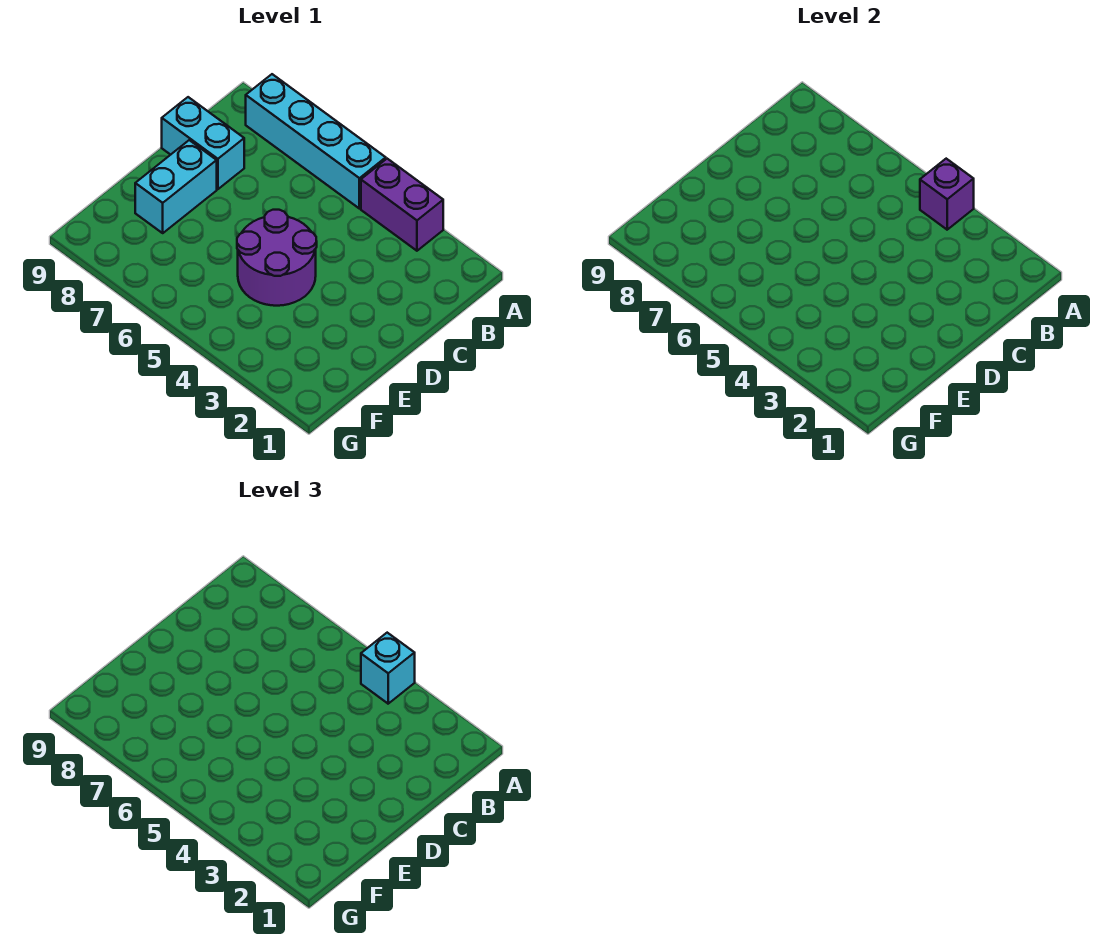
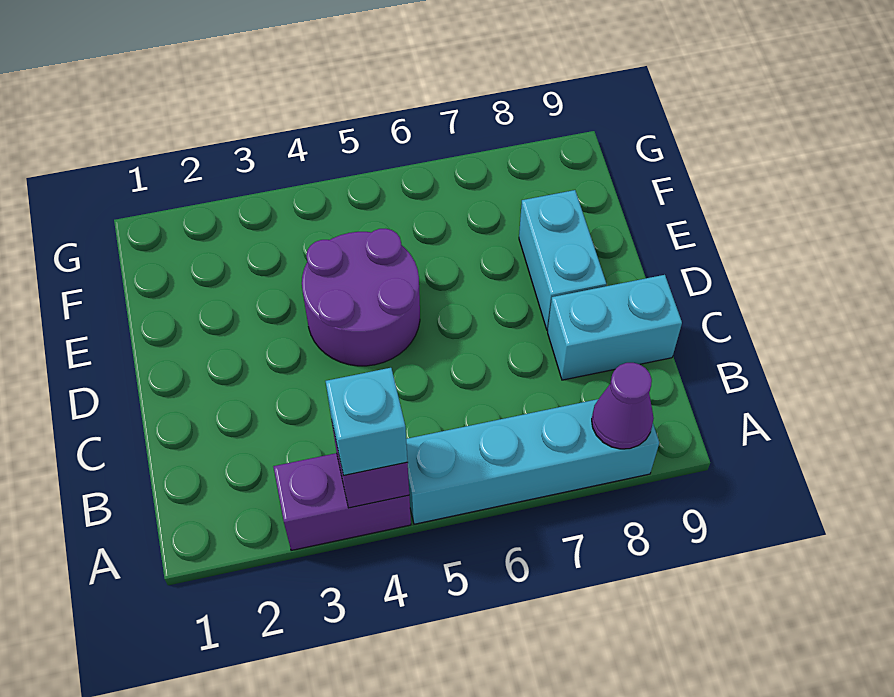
none -> purple 1x1 cone [592,363,654,449]

